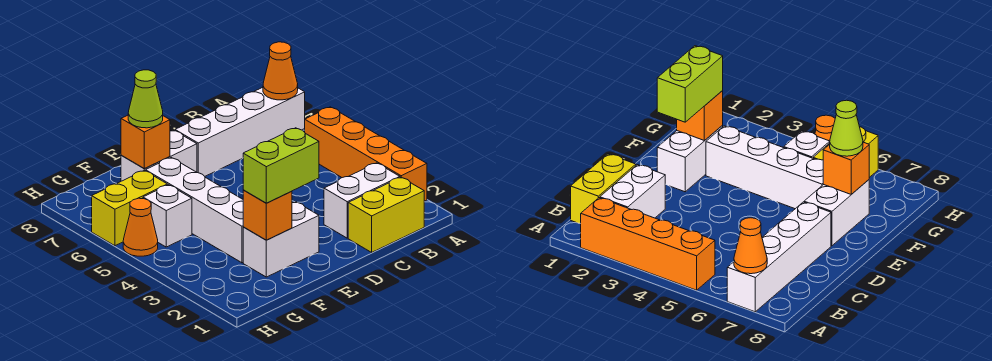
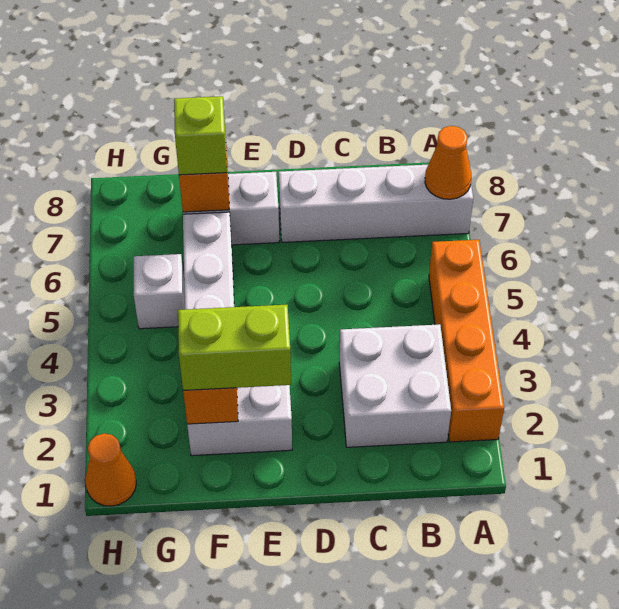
yellow 1x2 brick [348,177,424,252] -> none
white 1x2 brick [324,163,400,238] -> white 2x2 brick [339,324,451,447]
lime 1x1 cone [128,70,163,128] -> lime 1x1 brick [174,96,227,175]
yellow 1x2 brick [92,171,167,246] -> none
orange 1x1 cone [123,198,158,256] -> orange 1x1 cone moved to [85,433,136,506]

